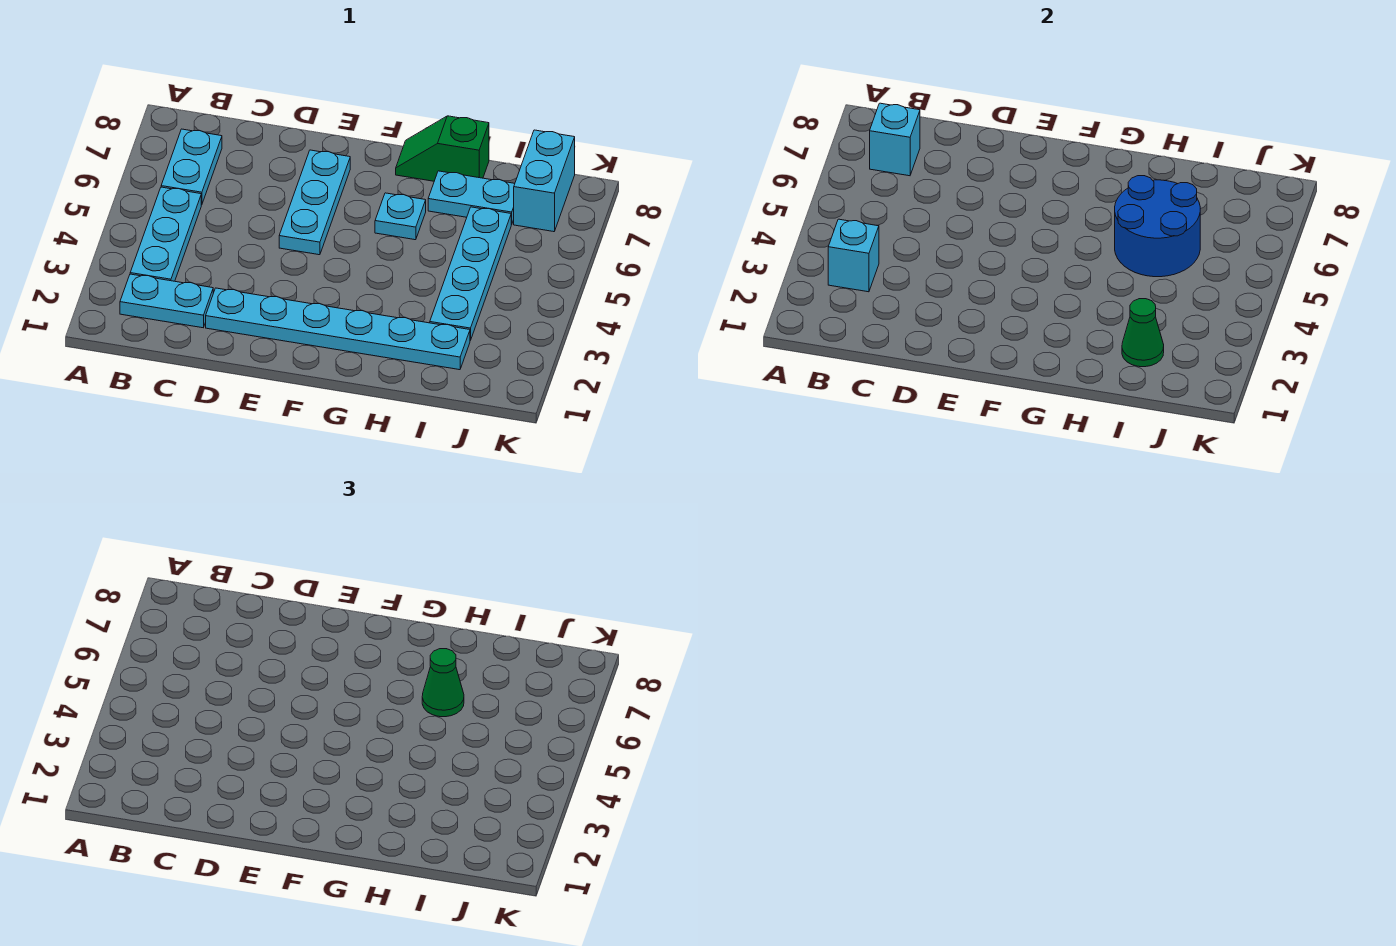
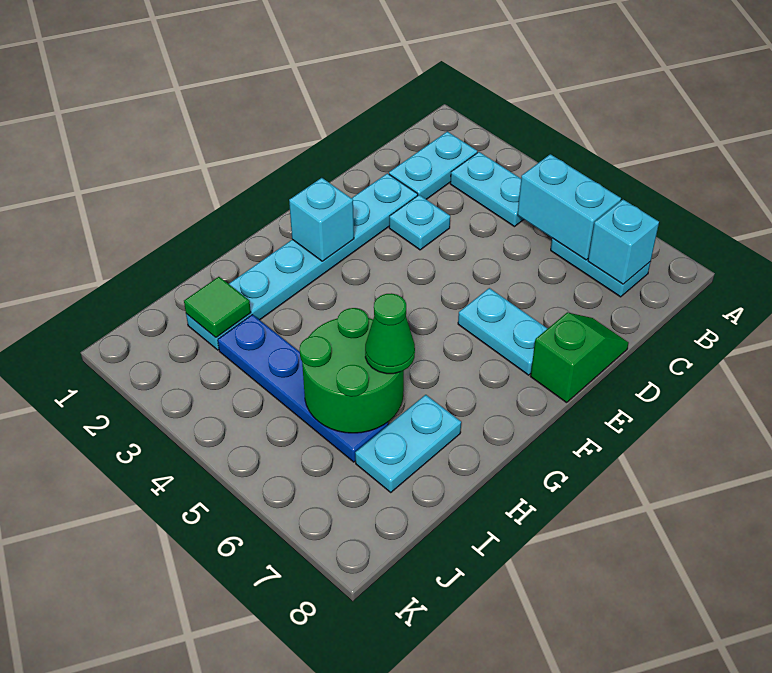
cyan 1x3 plate [130,187,201,281] -> cyan 1x2 plate [450,152,524,227]
cyan 1x1 brick [828,219,879,292] -> cyan 1x1 brick moved to [289,178,354,261]
cyan 1x3 plate [279,150,350,255] -> cyan 1x2 plate [458,288,548,375]
cyan 1x1 plate [375,193,426,240] -> cyan 1x1 plate moved to [389,195,450,250]
green 1x2 slope [396,116,489,181] -> green 1x2 slope moved to [531,313,629,403]
blue 2x2 round brick [1115,176,1200,277] -> green 2x2 round brick [300,308,404,433]
green 1x1 cone [1122,299,1164,367] -> green 1x1 tile [184,277,251,337]
cyan 1x4 plate [430,207,512,340] -> blue 1x4 plate [218,315,388,462]
cyan 1x2 brick [514,130,575,232] -> cyan 1x2 brick moved to [518,154,621,260]

